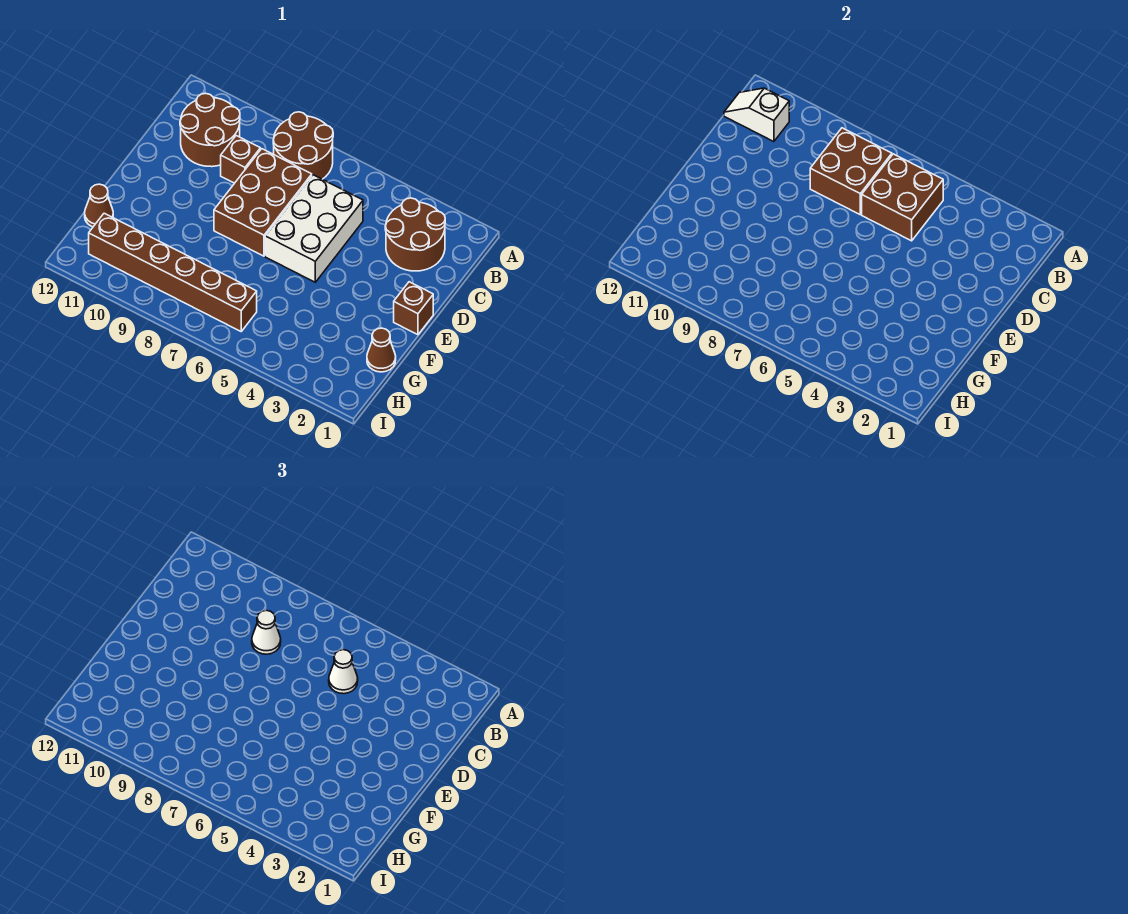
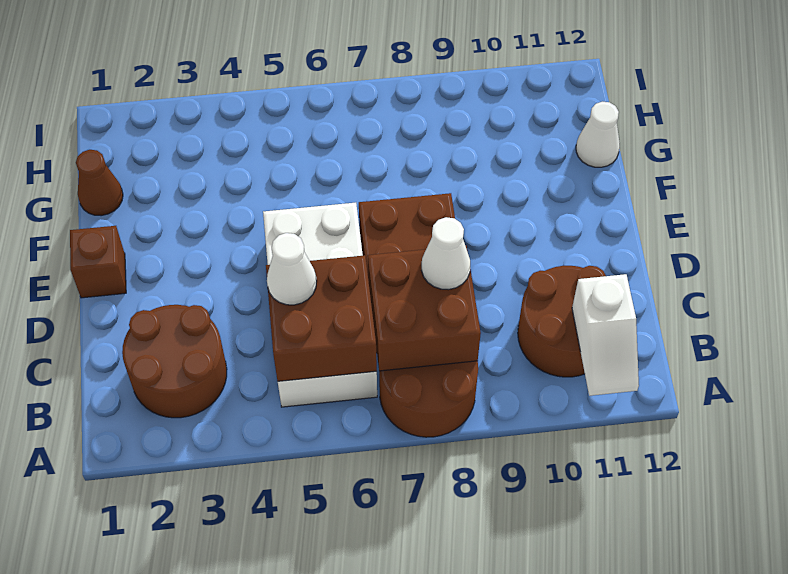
white 1x2 slope [724,88,789,142] -> white 1x2 slope turned to [572,274,639,396]
white 2x3 brick [265,175,363,282] -> white 2x4 brick [263,203,377,407]
brown 1x1 brick [221,136,260,183] -> none
brown 1x1 cone [85,184,113,227] -> white 1x1 cone [576,102,620,167]
brown 1x6 brick [89,213,257,331] -> none

